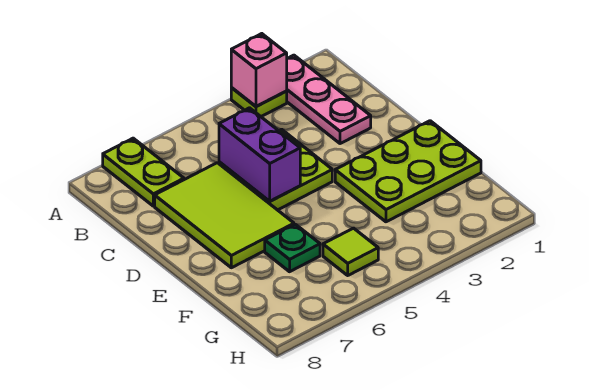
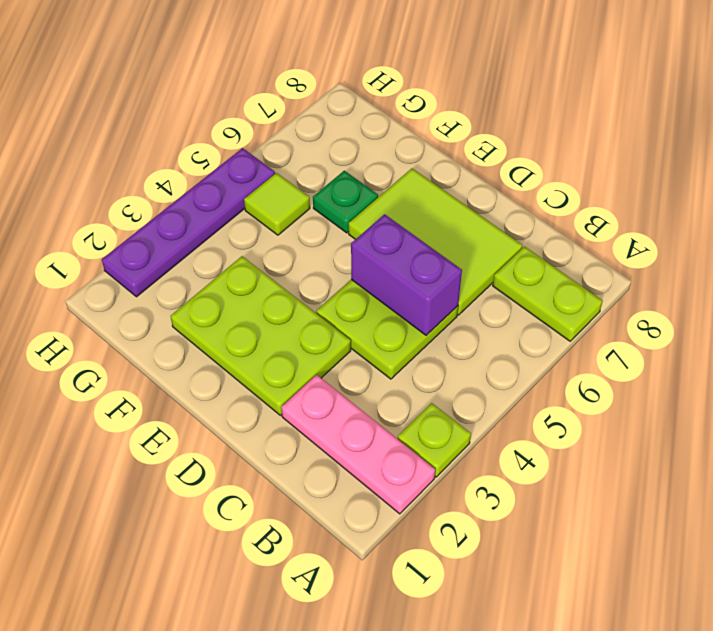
pink 1x1 brick [231,34,287,107] -> none
lime 2x3 plate [335,121,481,222] -> lime 2x3 plate turned to [171,256,351,415]
none -> purple 1x4 plate [102,148,275,297]

